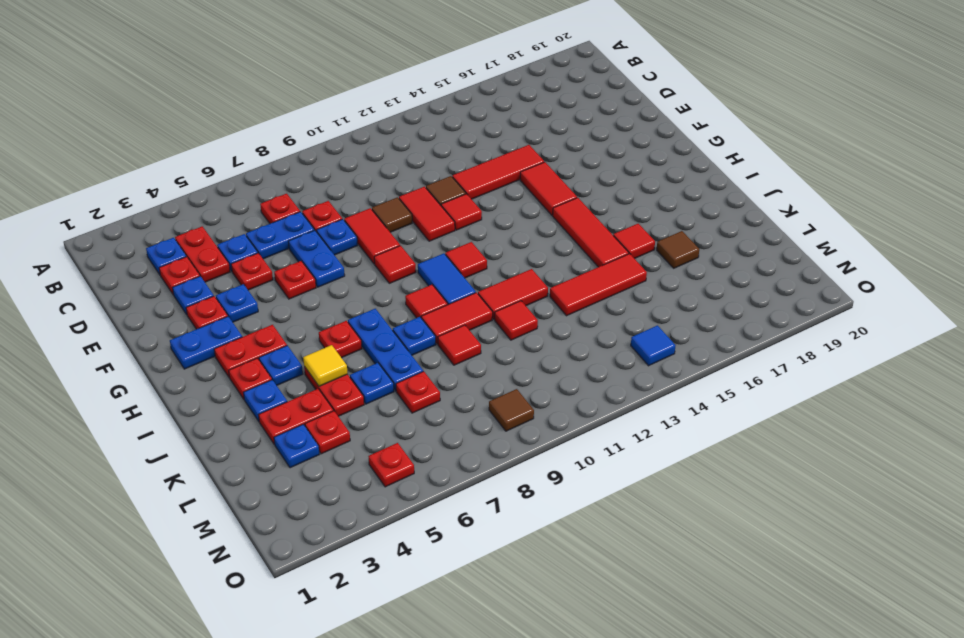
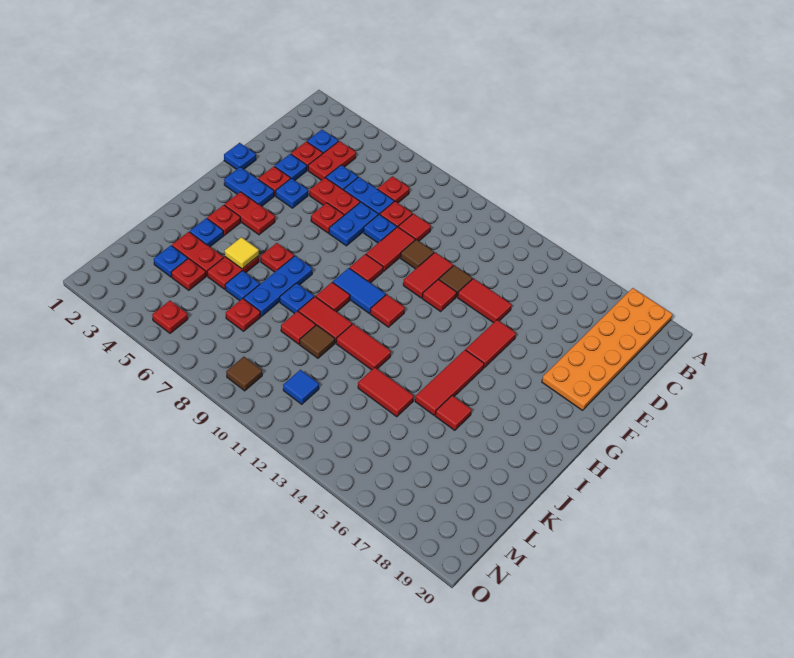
none -> orange 2x6 plate [542,288,673,410]
red 1x1 plate [231,253,273,290] -> red 1x2 plate [310,178,360,215]
red 1x3 tile [452,145,544,199] -> red 1x2 tile [458,278,511,323]
blue 1x2 tile [418,253,476,304] -> blue 1x2 tile turned to [333,268,386,313]
blue 1x1 plate [259,346,303,385] -> blue 1x1 plate moved to [224,143,256,169]
red 1x1 tile [495,301,538,340] -> red 1x1 tile moved to [398,214,431,241]
red 1x3 tile [550,254,647,316] -> red 1x2 tile [358,367,414,417]
brown 1x1 tile [657,231,699,268] -> brown 1x1 tile moved to [300,325,335,358]
blue 1x1 tile [631,325,675,366] -> blue 1x1 tile moved to [283,370,319,404]

